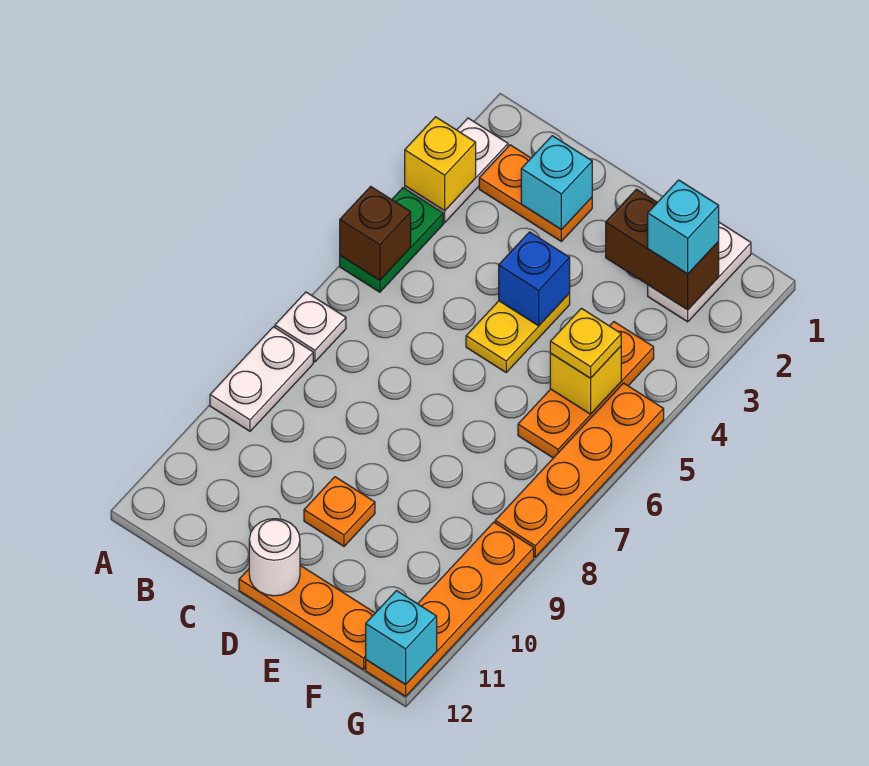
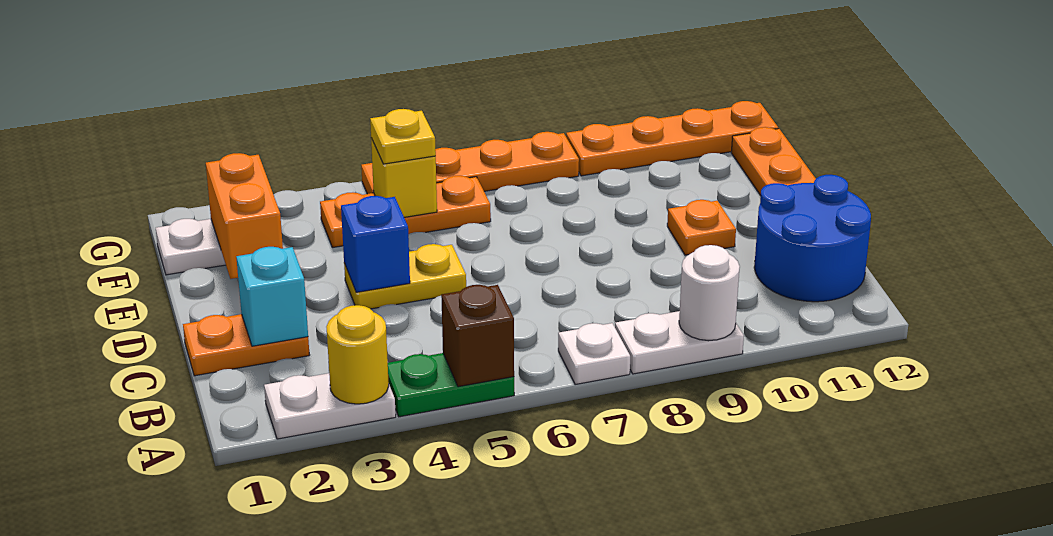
yellow 1x1 brick [405,117,476,211] -> yellow 1x1 round brick [326,305,389,404]
orange 1x2 plate [479,145,592,241] -> orange 1x2 plate turned to [183,314,309,376]
none -> blue 2x2 round brick [754,175,871,302]
white 1x1 round brick [249,519,300,596] -> white 1x1 round brick moved to [679,245,740,341]
brown 1x2 brick [606,189,719,310] -> orange 1x2 brick [206,153,283,279]
cyan 1x1 brick [648,180,719,274] -> none
cyan 1x1 brick [366,591,437,685] -> none

